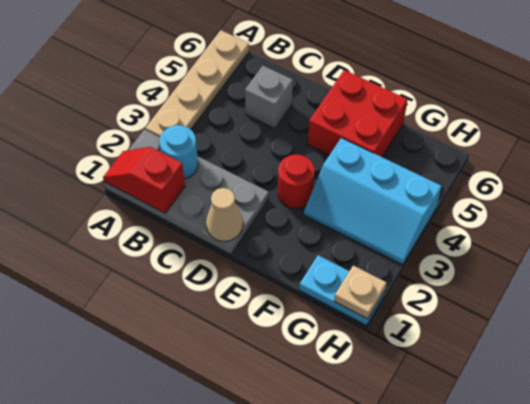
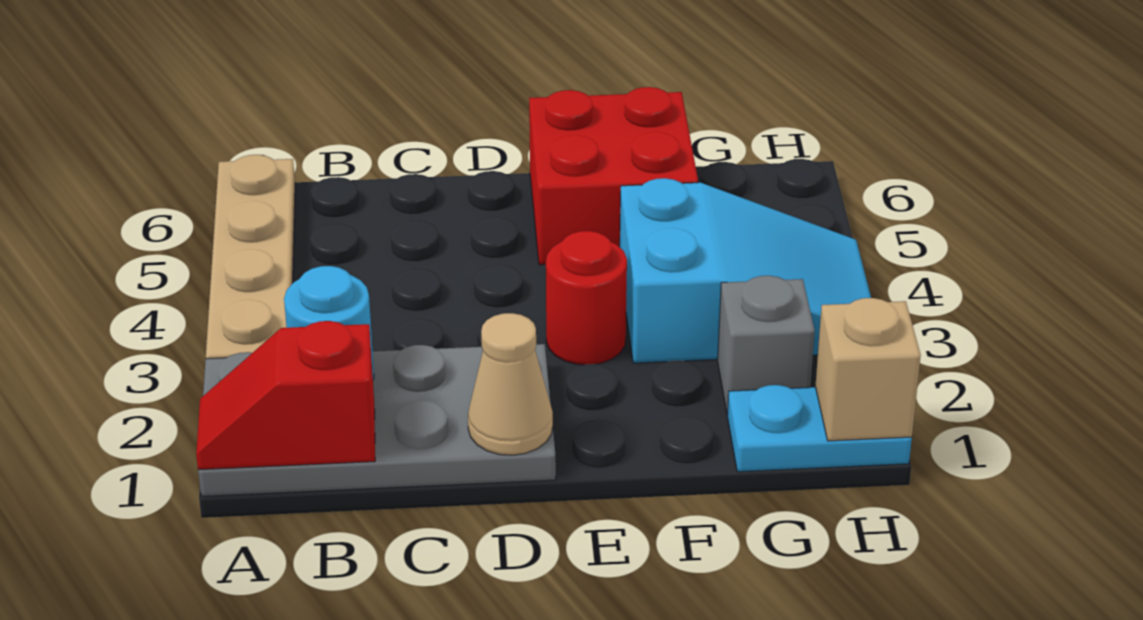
grey 1x1 brick [245,66,293,129] -> grey 1x1 brick moved to [718,276,815,414]
cyan 2x3 slope [304,138,441,265] -> cyan 2x3 slope turned to [620,178,871,363]
tan 1x1 plate [334,266,386,319] -> tan 1x1 brick [815,298,921,441]

